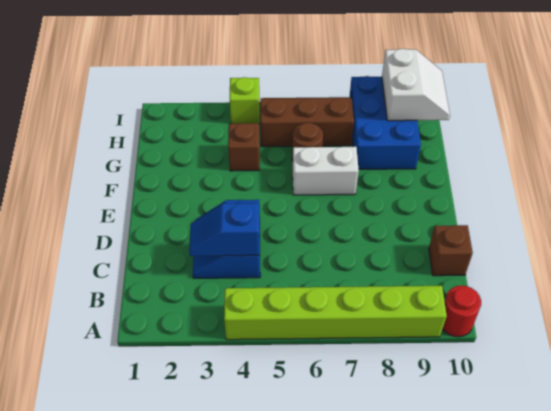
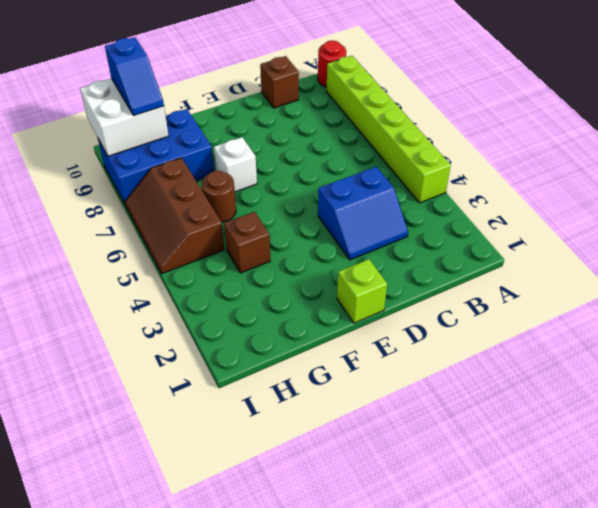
blue 1x2 slope [189,203,260,256] -> blue 1x2 slope moved to [105,37,164,115]
white 1x2 brick [293,147,359,195] -> white 1x1 brick [214,137,257,192]
white 2x2 slope [382,49,450,121] -> white 2x2 brick [80,79,169,156]
lime 1x1 brick [230,77,260,124] -> lime 1x1 brick moved to [337,259,387,323]

